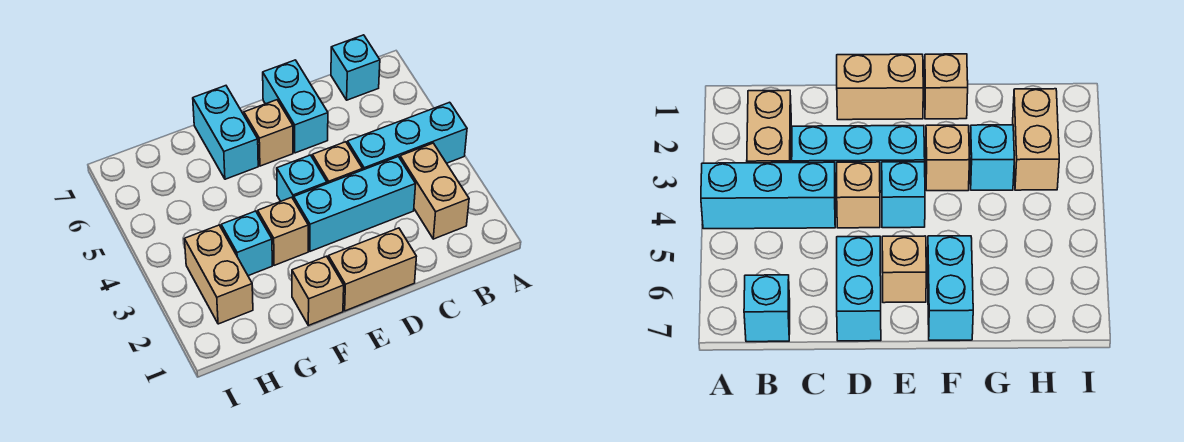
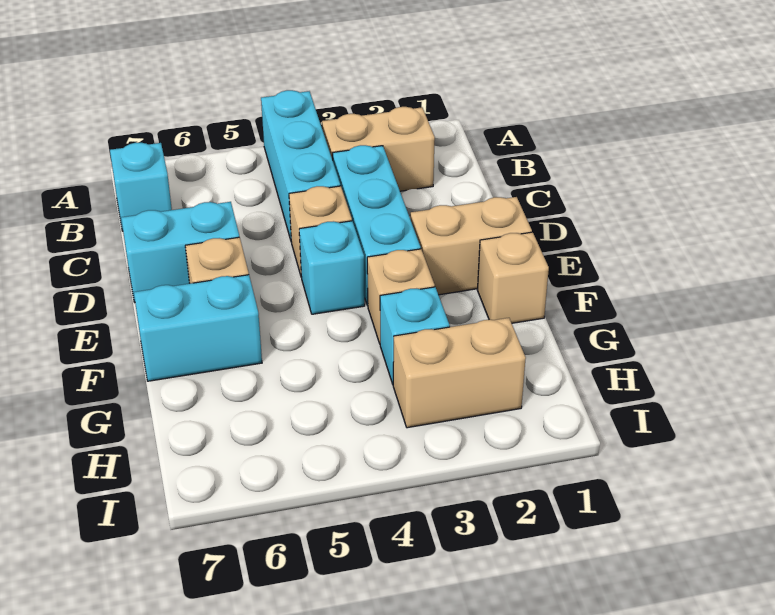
tan 1x2 brick [328,228,416,311] -> tan 1x2 brick turned to [410,197,532,295]

